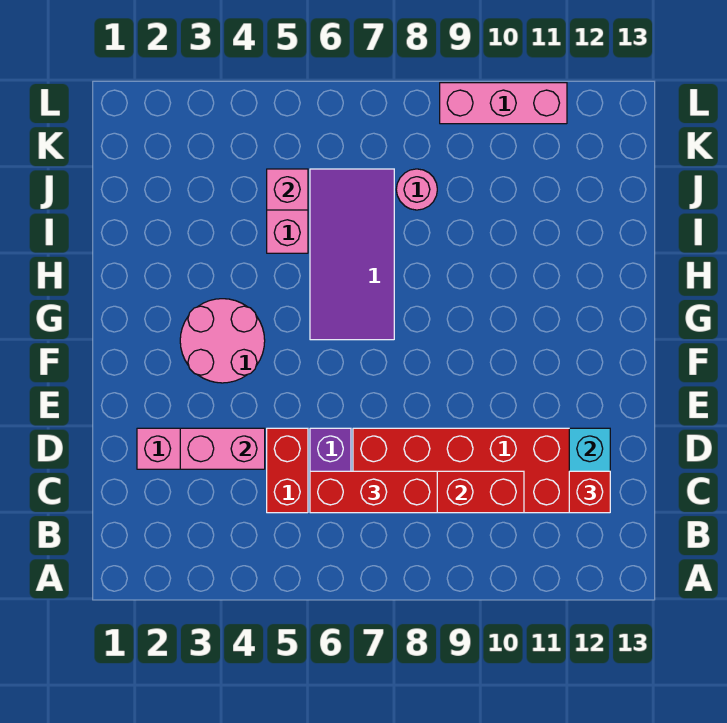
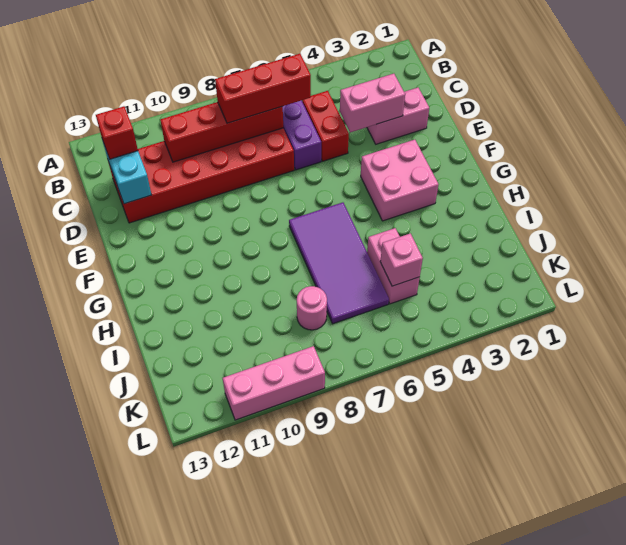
pink 2x2 round brick [180,299,265,383] -> pink 2x2 brick [361,140,439,221]

